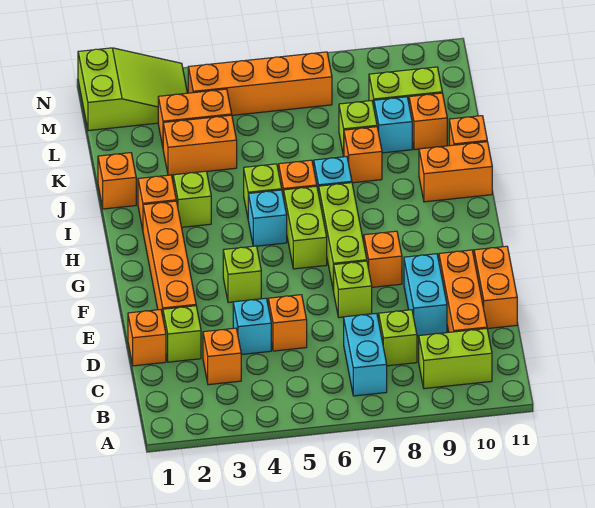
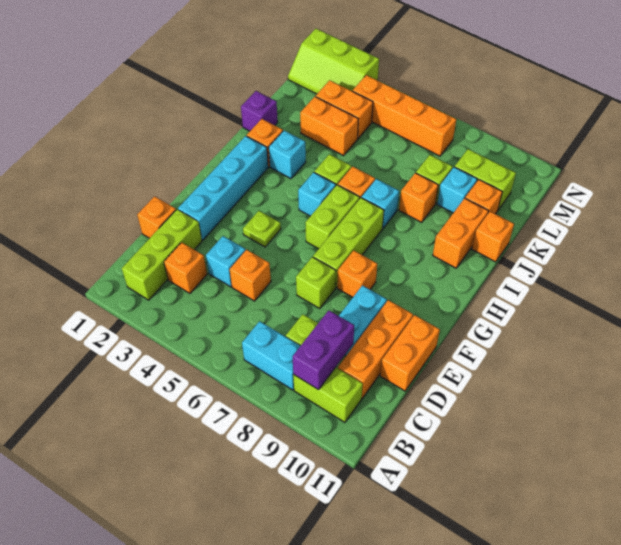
cyan 1x2 brick [344,313,387,396] -> cyan 1x2 brick turned to [242,321,300,390]
none -> purple 1x2 brick [293,310,354,390]
lime 1x1 brick [163,306,201,362] -> lime 1x3 brick [122,209,202,300]
orange 1x4 brick [143,201,196,315] -> cyan 1x4 brick [178,136,268,240]
lime 1x1 brick [223,246,261,303] -> lime 1x1 plate [243,211,281,247]
lime 1x1 brick [173,171,211,227] -> cyan 1x1 brick [269,131,306,179]
orange 1x2 brick [419,142,492,202] -> orange 1x2 brick turned to [433,198,488,268]
orange 1x1 brick [98,153,136,209] -> purple 1x1 brick [241,91,278,131]
lime 2x3 slope [78,48,187,131] -> lime 2x3 slope turned to [288,29,379,94]

